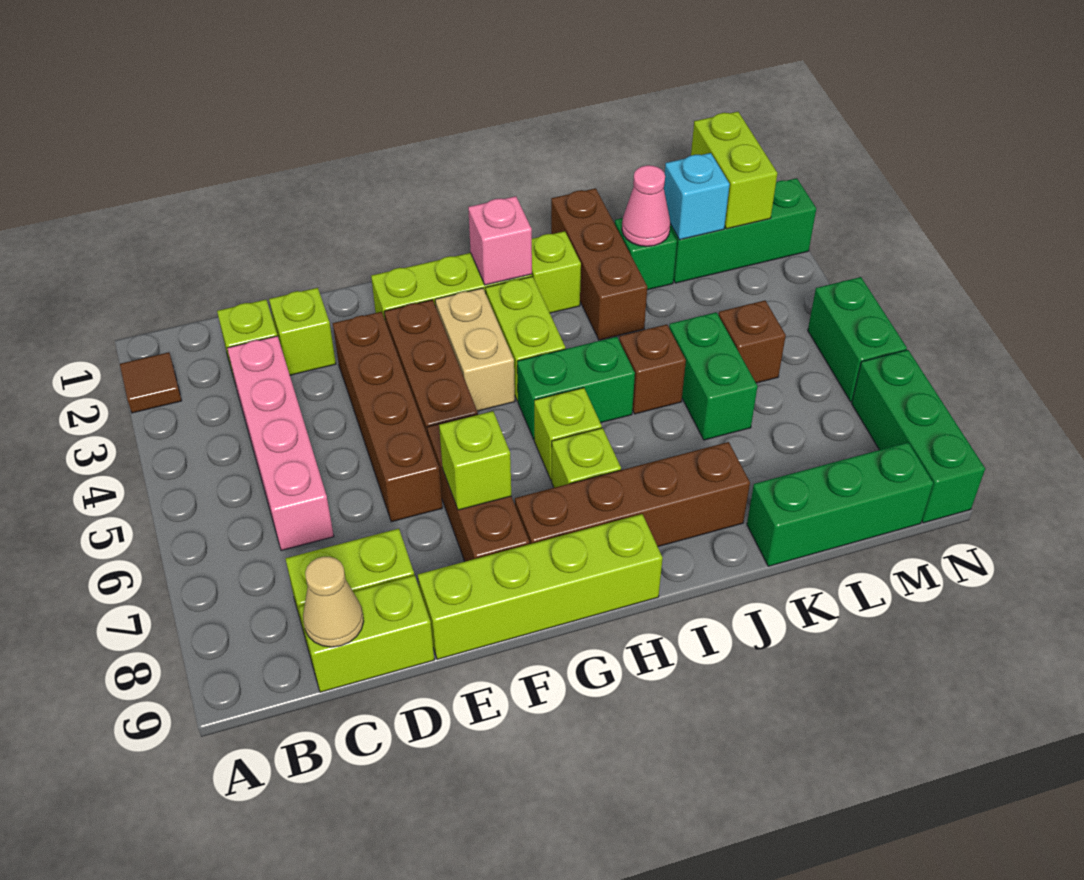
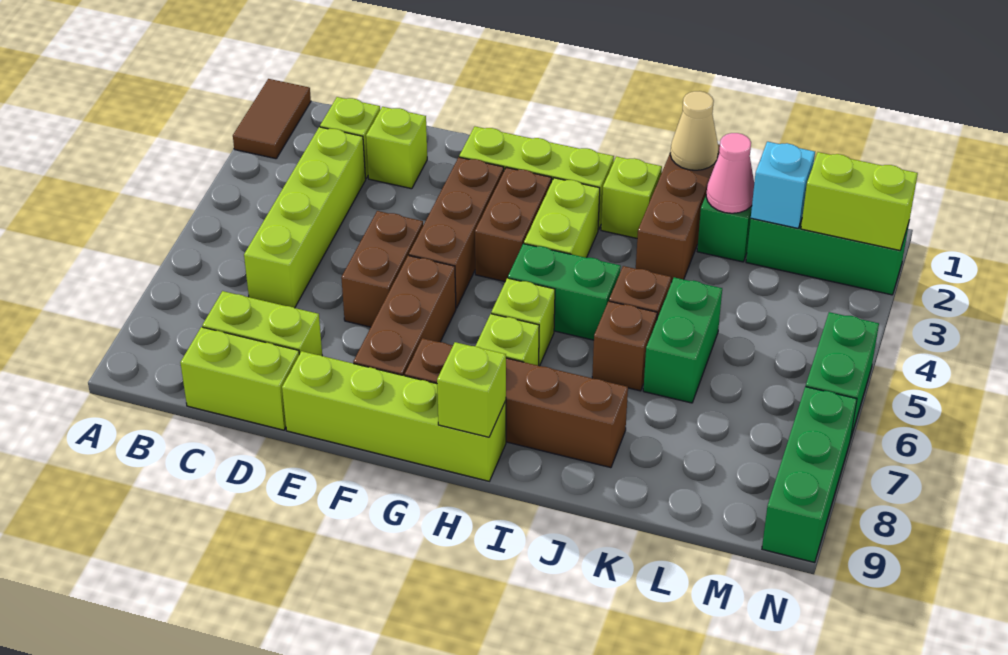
brown 1x1 tile [120,352,182,413] -> brown 1x2 tile [233,79,311,159]
pink 1x4 brick [227,336,334,551] -> lime 1x4 brick [244,127,366,308]
tan 1x1 cone [303,557,364,647] -> tan 1x1 cone moved to [670,91,718,170]
brown 1x4 brick [333,312,442,522] -> brown 1x2 brick [341,211,423,327]
lime 1x1 brick [439,411,511,510] -> lime 1x1 brick moved to [437,342,506,437]
tan 1x2 brick [435,288,515,411] -> brown 1x2 brick [475,167,552,282]
pink 1x1 brick [468,196,532,285] -> none
green 1x3 brick [747,442,933,566] -> none
brown 1x1 brick [718,301,786,383] -> brown 1x1 brick moved to [592,301,657,391]
lime 1x2 brick [691,112,777,229] -> lime 1x2 brick turned to [801,152,918,250]

